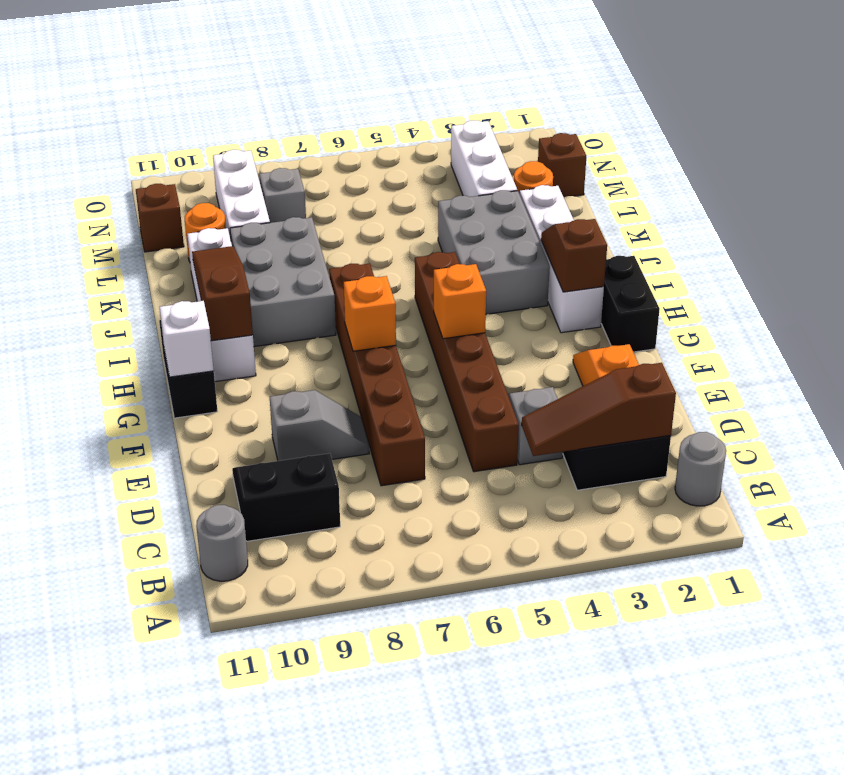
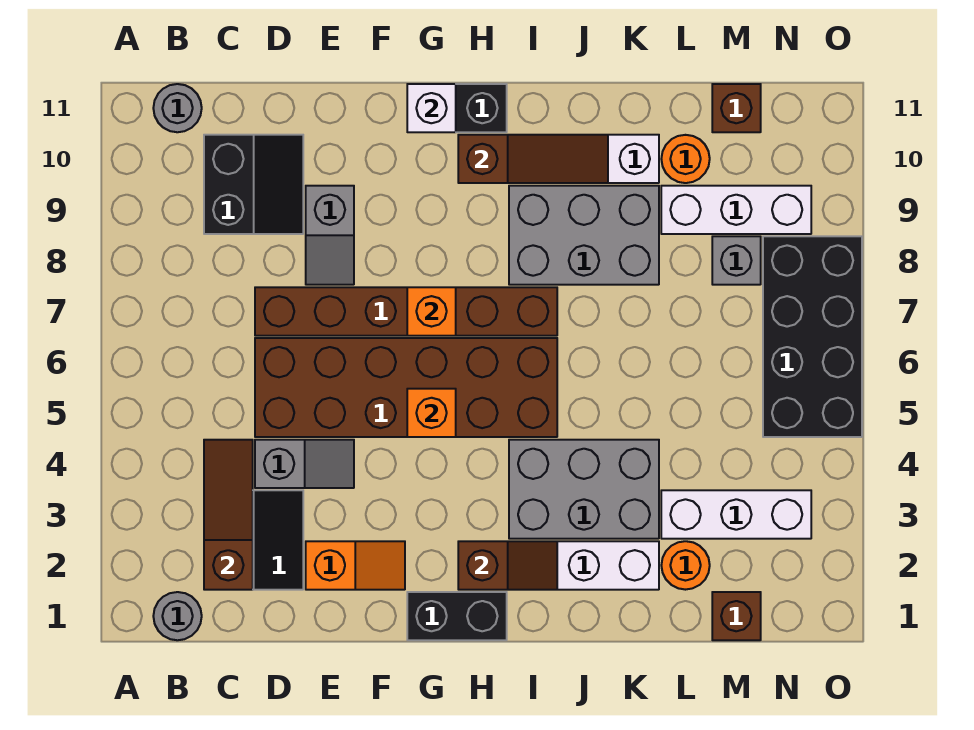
brown 1x6 brick [415,252,519,472] -> brown 2x6 brick [255,338,557,437]
none -> black 2x4 brick [763,236,862,437]

